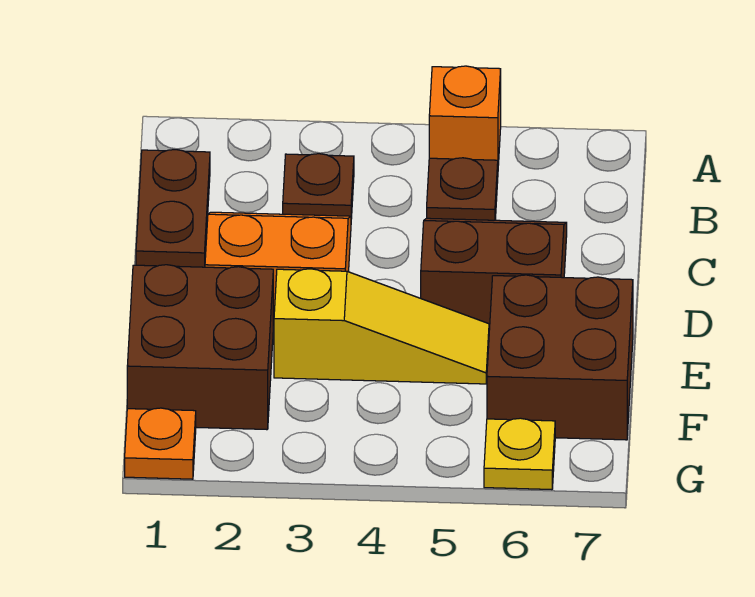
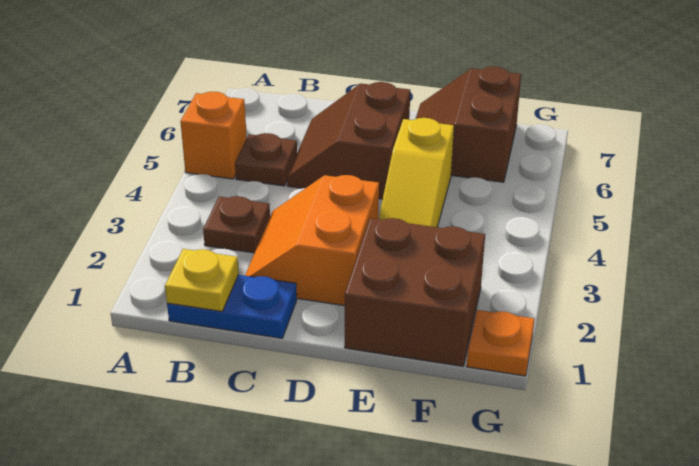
brown 1x2 plate [136,150,210,267] -> blue 1x2 plate [167,275,297,338]
yellow 1x3 slope [274,269,489,384] -> yellow 1x3 slope turned to [379,118,454,227]
brown 2x2 brick [487,275,633,440] -> brown 2x2 slope [416,66,521,182]
yellow 1x1 plate [484,418,555,490] -> yellow 1x1 plate moved to [165,249,239,311]

